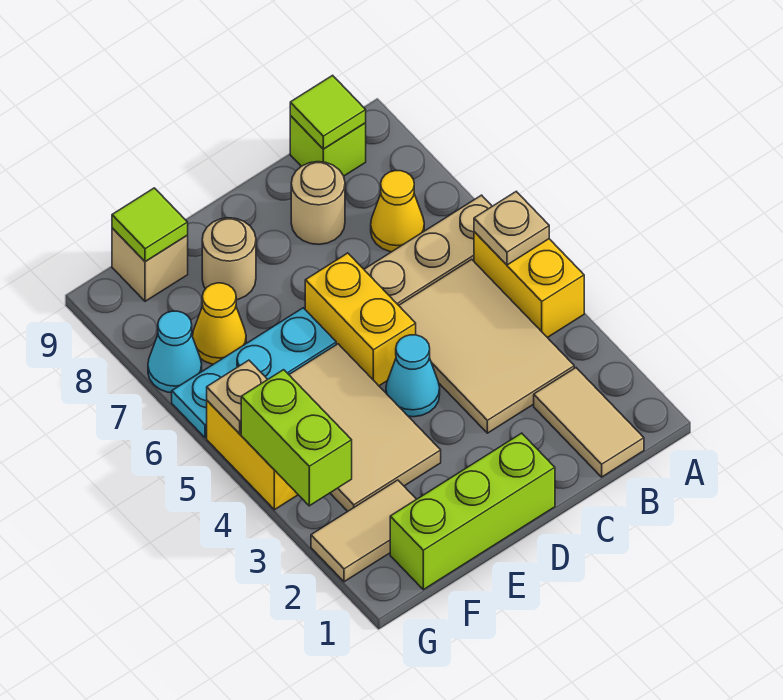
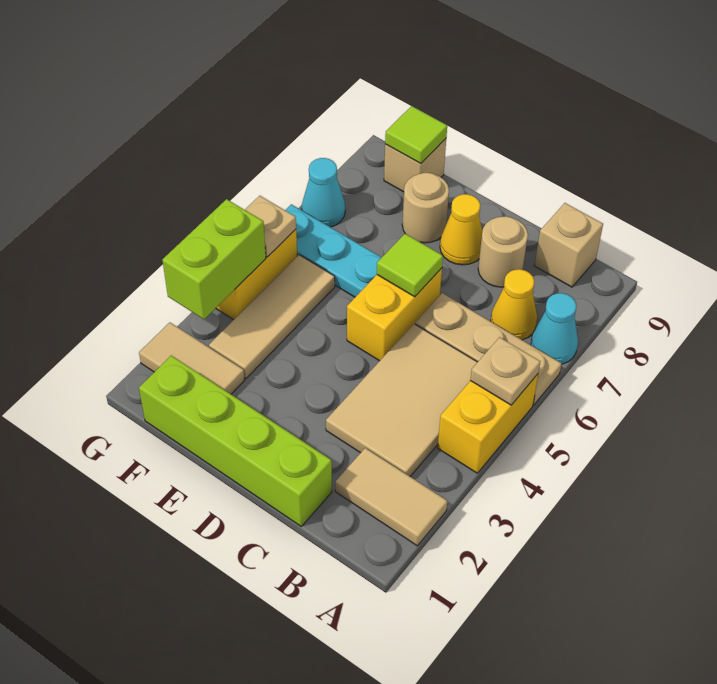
tan 1x2 tile [534,368,644,477] -> tan 1x2 tile turned to [335,448,447,546]
lime 1x1 brick [290,116,366,176] -> tan 1x1 brick [535,203,603,287]
lime 1x1 tile [290,75,366,149] -> lime 1x1 tile moved to [377,234,443,297]
lime 1x3 brick [390,433,555,590] -> lime 1x4 brick [139,356,332,526]
cyan 1x1 cone [386,335,440,417] -> cyan 1x1 cone moved to [531,293,578,364]
tan 2x3 tile [289,344,441,511] -> tan 1x3 tile [209,255,335,379]
yellow 1x1 cone [193,283,246,364] -> yellow 1x1 cone moved to [440,194,482,265]

